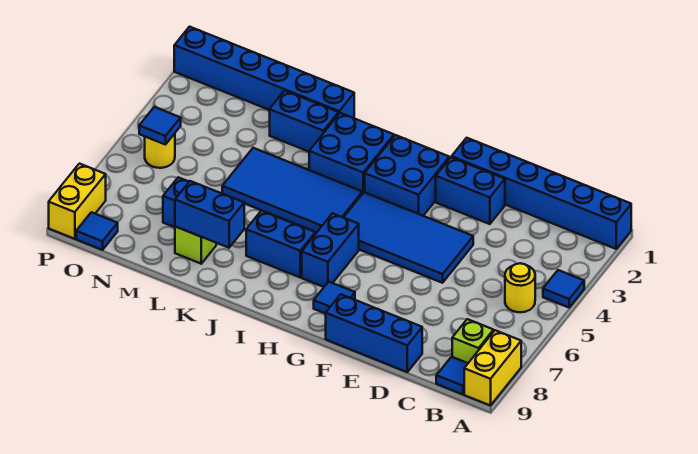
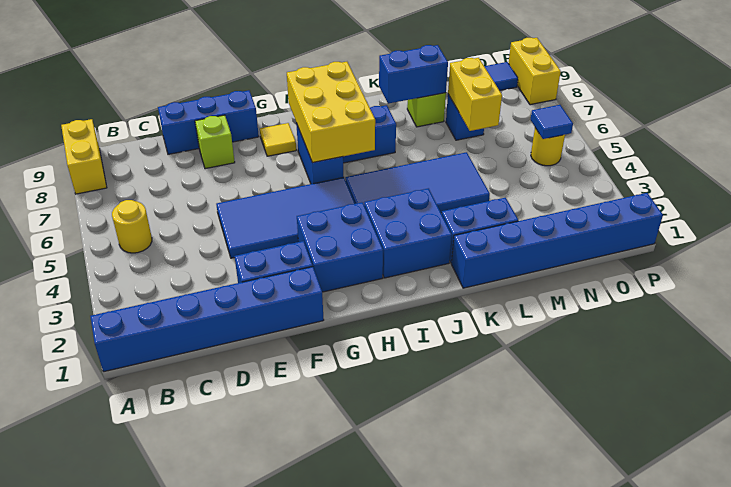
blue 1x1 tile [543,270,584,308] -> none
lime 1x1 brick [452,319,494,363] -> lime 1x1 brick moved to [195,115,235,169]
blue 1x1 tile [436,357,468,394] -> none
blue 1x1 tile [314,282,355,314] -> yellow 1x1 tile [260,123,296,156]
none -> yellow 2x3 brick [287,62,375,163]
none -> yellow 1x2 brick [448,58,502,131]

